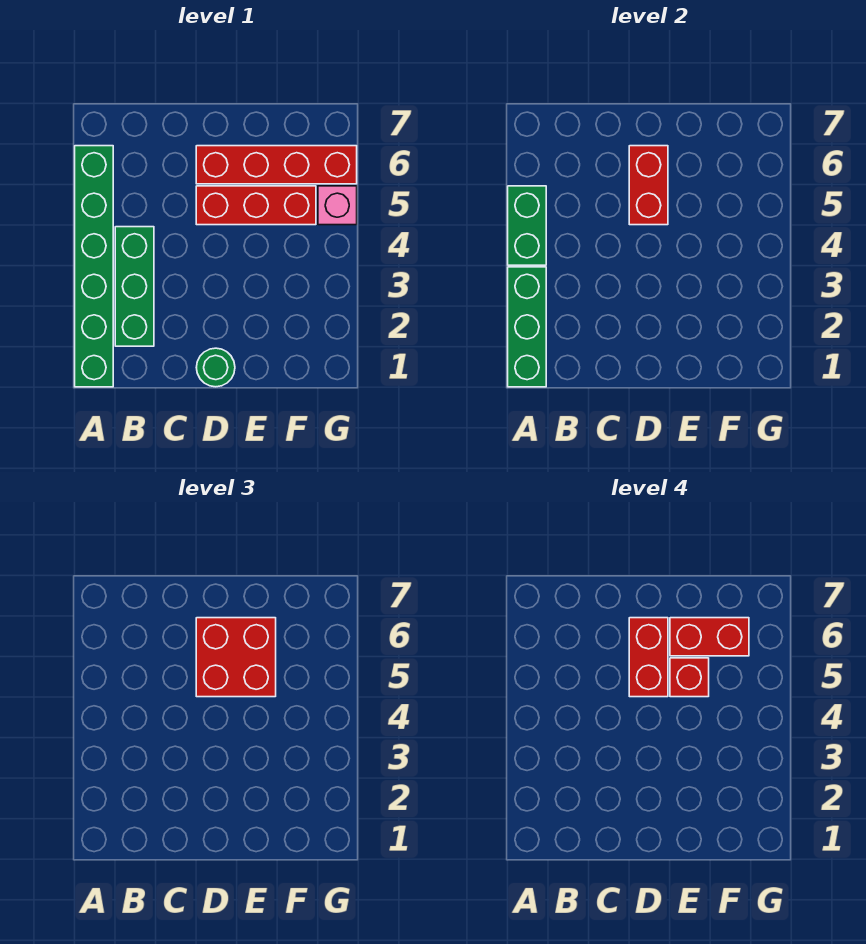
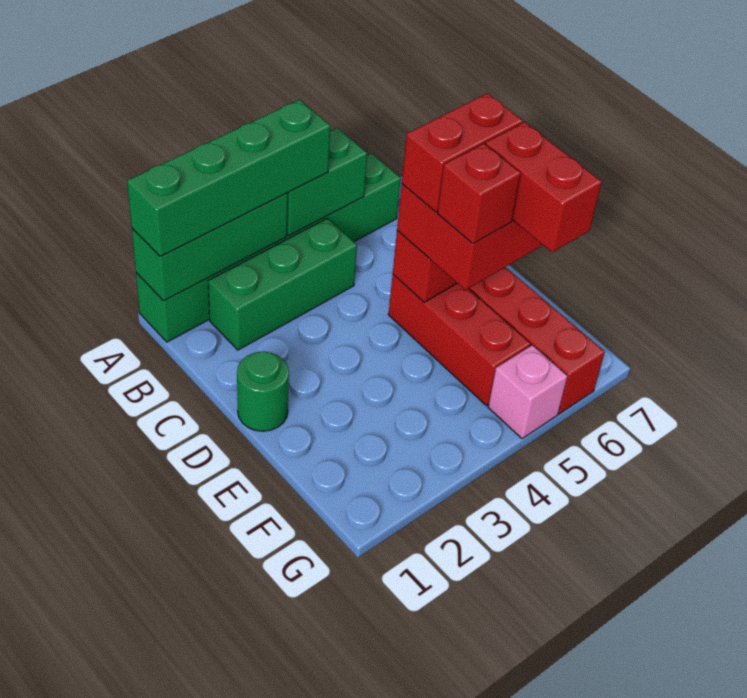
none -> green 1x4 brick [127,100,330,256]

